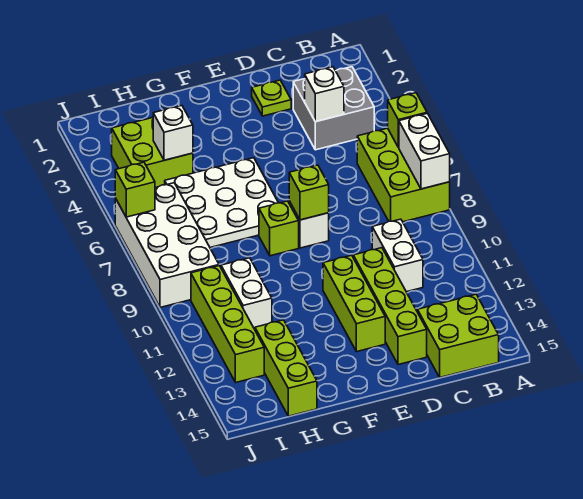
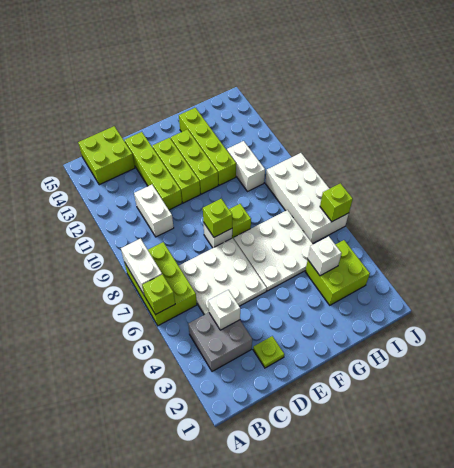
none -> white 3x3 plate [179,238,267,315]
lime 1x3 brick [255,320,317,416] -> lime 1x3 brick moved to [171,129,218,194]
lime 1x4 brick [191,266,264,382] -> lime 1x4 brick moved to [179,108,236,185]

